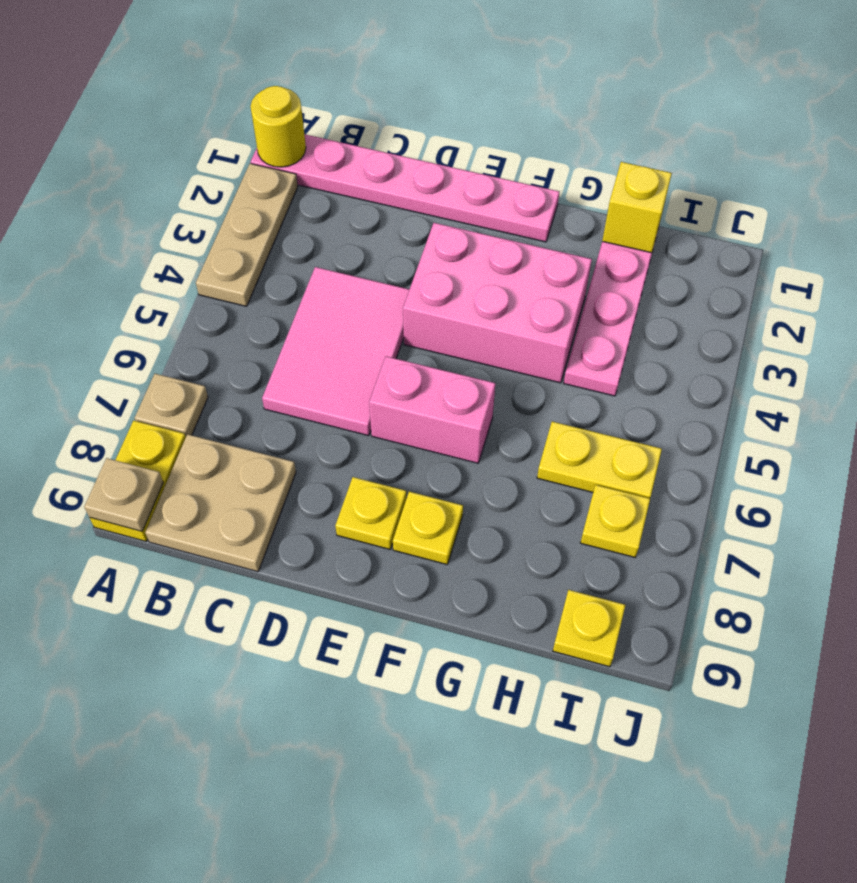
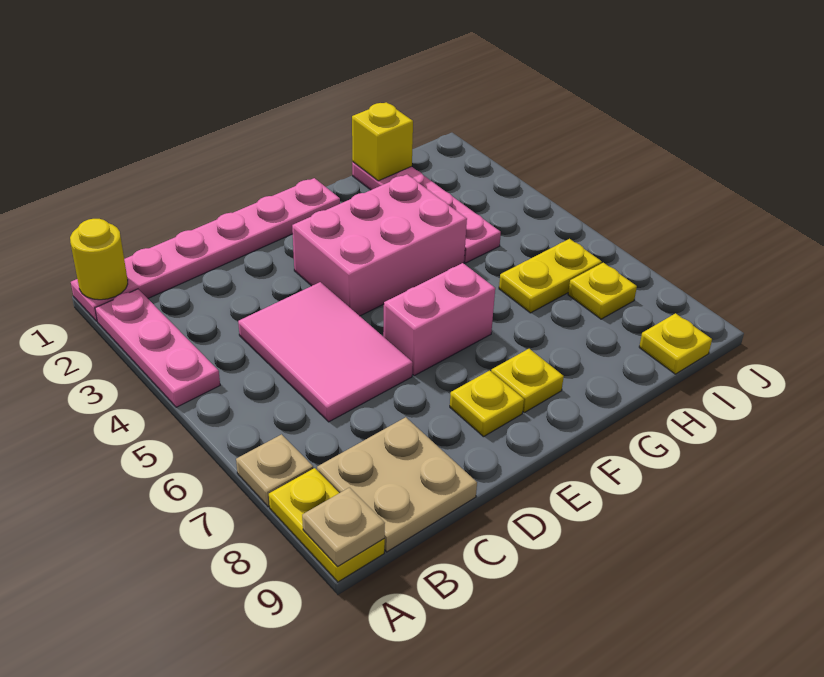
tan 1x3 plate [196,164,298,306] -> pink 1x3 plate [95,289,220,407]

